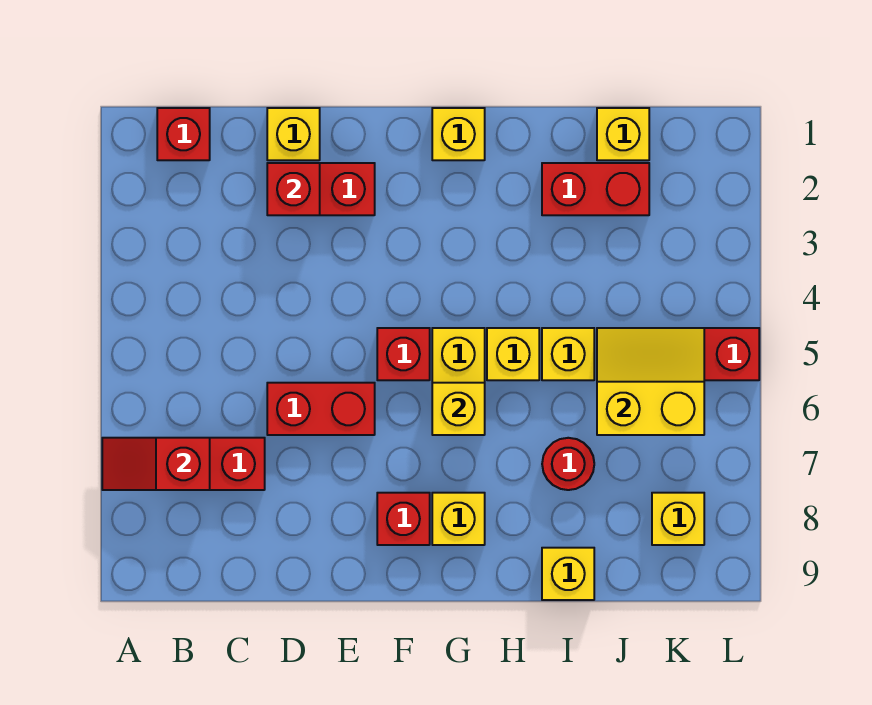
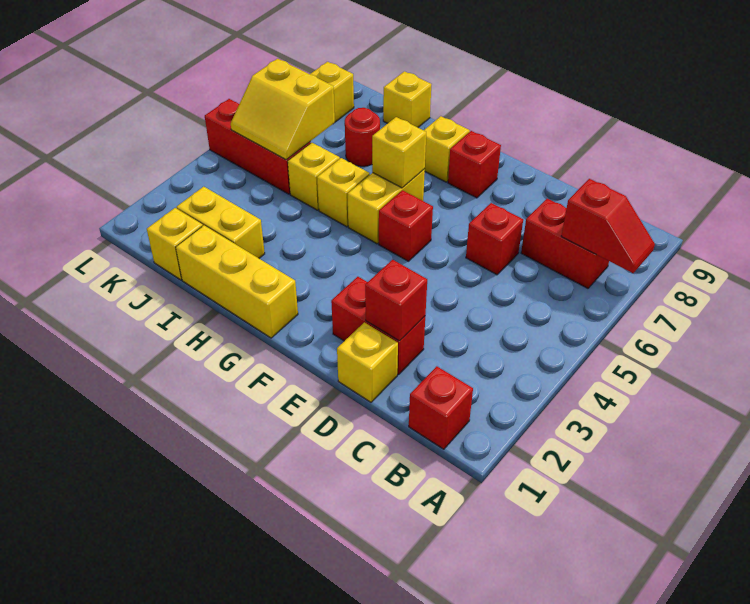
red 1x2 brick [267,383,375,435] -> red 1x1 brick [466,203,523,275]
yellow 1x1 brick [432,108,485,160] -> yellow 1x3 brick [176,226,298,338]
red 1x2 brick [542,163,649,215] -> yellow 1x2 brick [177,187,265,258]

